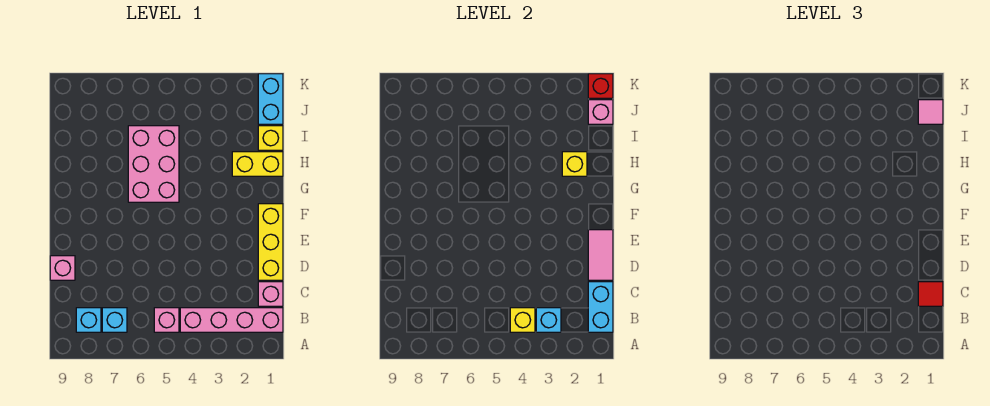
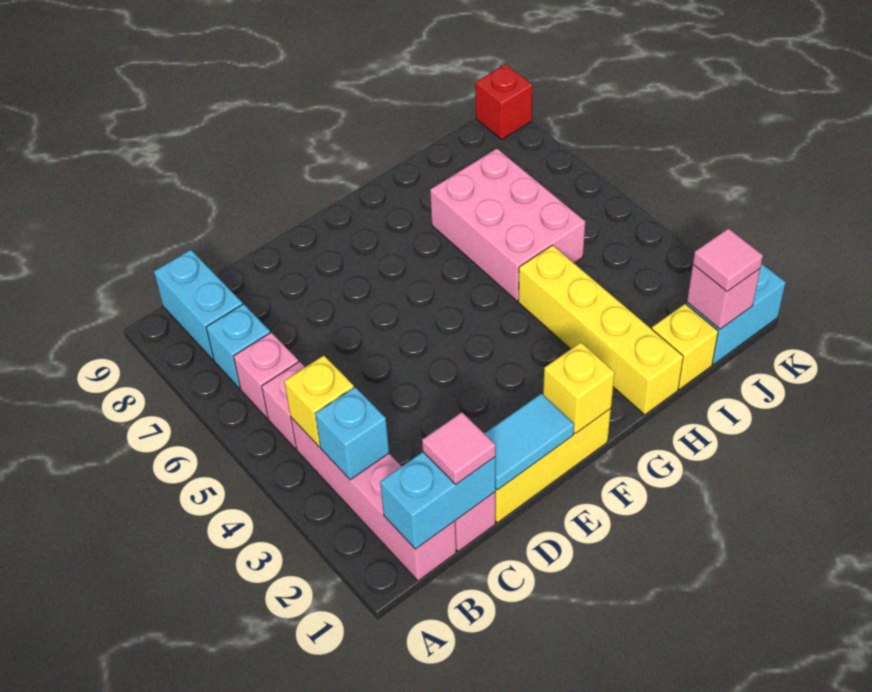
cyan 1x1 brick [76,308,101,332] -> cyan 1x2 brick [154,250,243,360]
red 1x1 tile [918,282,943,306] -> pink 1x1 tile [422,412,495,484]
pink 1x2 tile [588,230,613,280] -> cyan 1x2 tile [484,394,574,490]
pink 1x1 brick [50,256,75,280] -> pink 1x1 brick moved to [233,332,299,418]
pink 2x3 brick [128,126,179,202] -> pink 2x3 brick turned to [430,149,585,301]
yellow 1x2 brick [232,152,283,176] -> yellow 1x4 brick [518,245,683,415]
yellow 1x1 brick [562,152,587,176] -> yellow 1x1 brick moved to [543,342,615,434]
red 1x1 brick [588,74,613,98] -> red 1x1 brick moved to [475,64,533,139]

